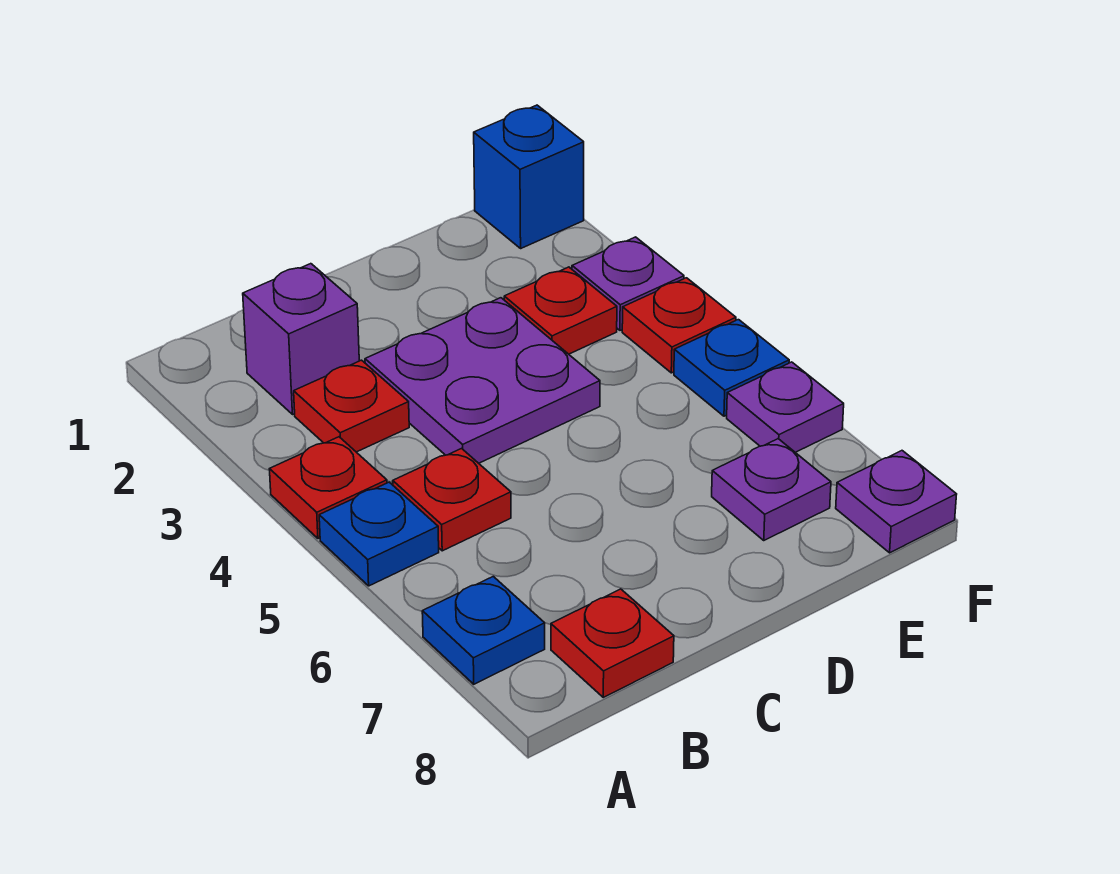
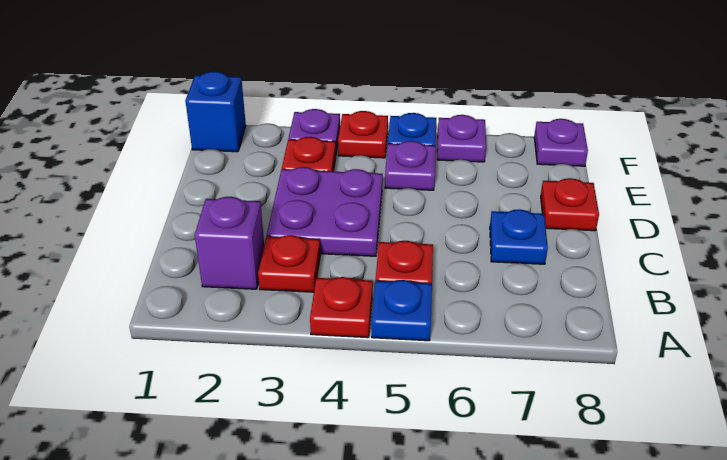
blue 1x1 plate [422,576,545,684] -> blue 1x1 plate moved to [490,209,548,264]
red 1x1 plate [551,589,674,697] -> red 1x1 plate moved to [541,178,599,231]
purple 1x1 plate [712,439,831,540] -> purple 1x1 plate moved to [385,141,436,190]

